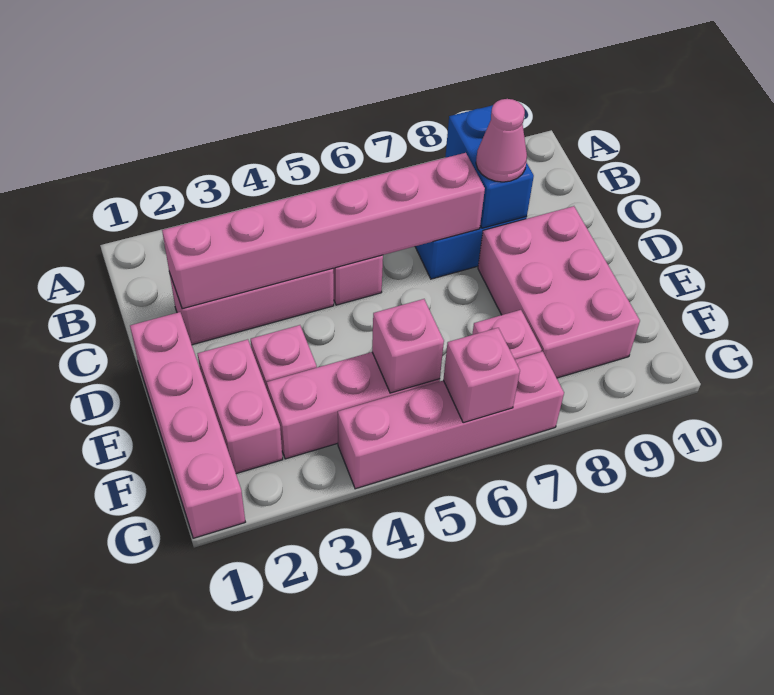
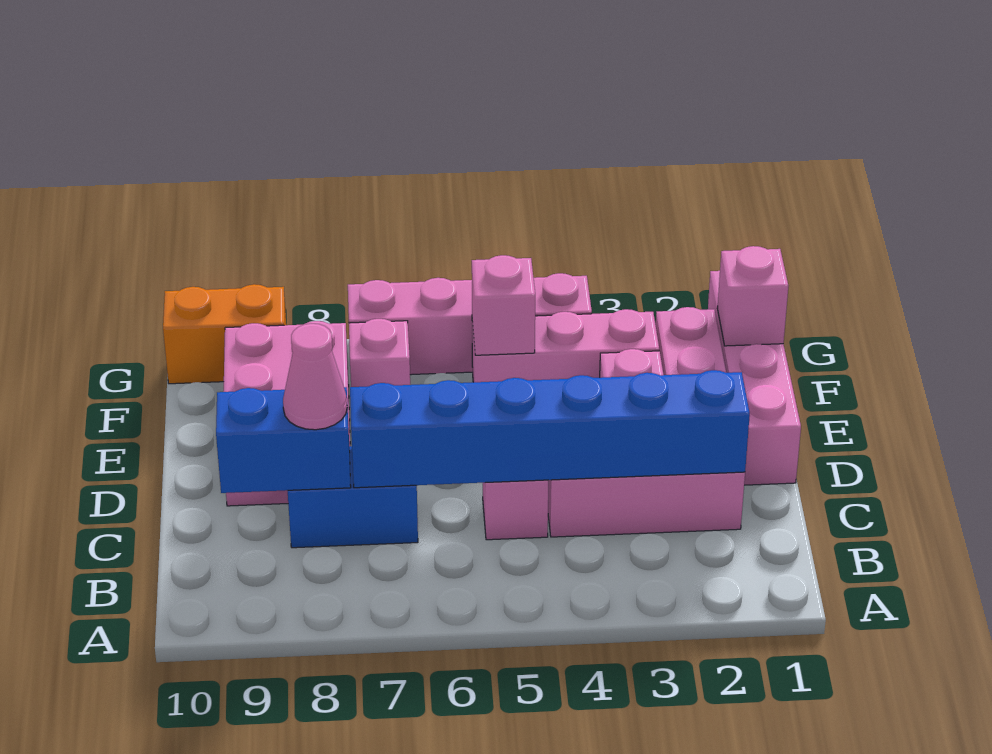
blue 1x2 brick [445,105,534,228] -> blue 1x2 brick turned to [216,387,351,493]
pink 1x6 brick [162,153,485,309] -> blue 1x6 brick [350,370,750,488]
pink 1x1 brick [443,328,520,423] -> pink 1x1 brick moved to [717,246,788,346]
none -> orange 1x2 brick [163,284,286,384]

